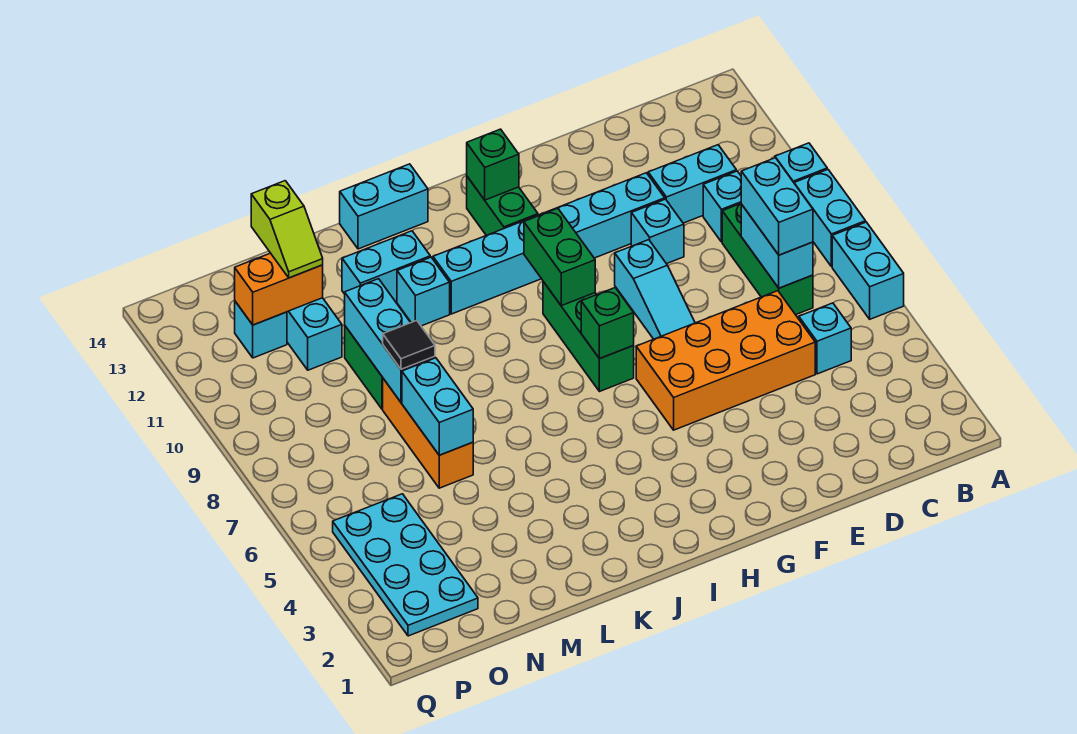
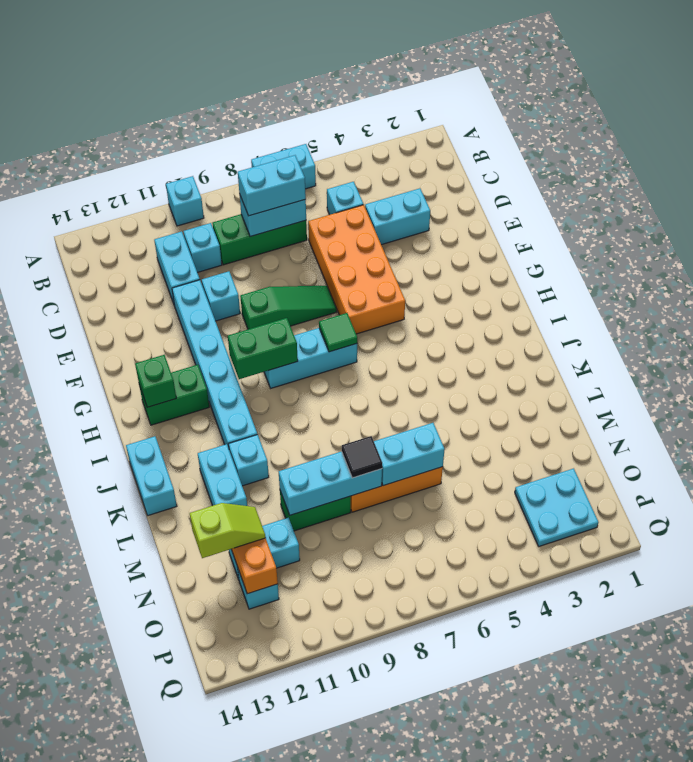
cyan 1x2 brick [794,169,866,267] -> cyan 1x2 brick moved to [365,188,430,245]
cyan 1x3 slope [615,240,695,339] -> green 1x3 slope [240,286,337,329]
green 1x3 brick [543,282,634,392] -> cyan 1x3 brick [264,328,357,388]
green 1x1 brick [581,288,634,359] -> green 1x1 tile [319,313,357,352]
cyan 2x4 plate [333,494,478,636] -> cyan 2x2 plate [515,468,599,546]

